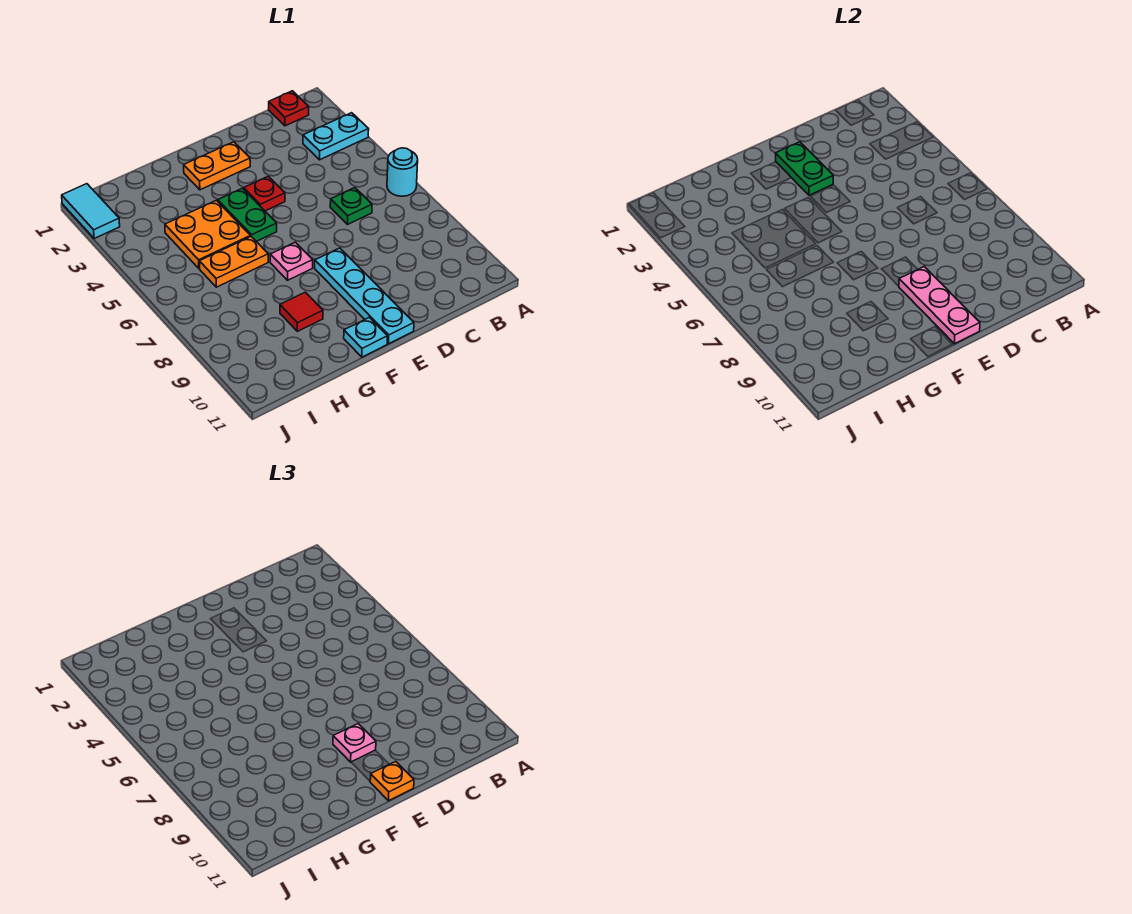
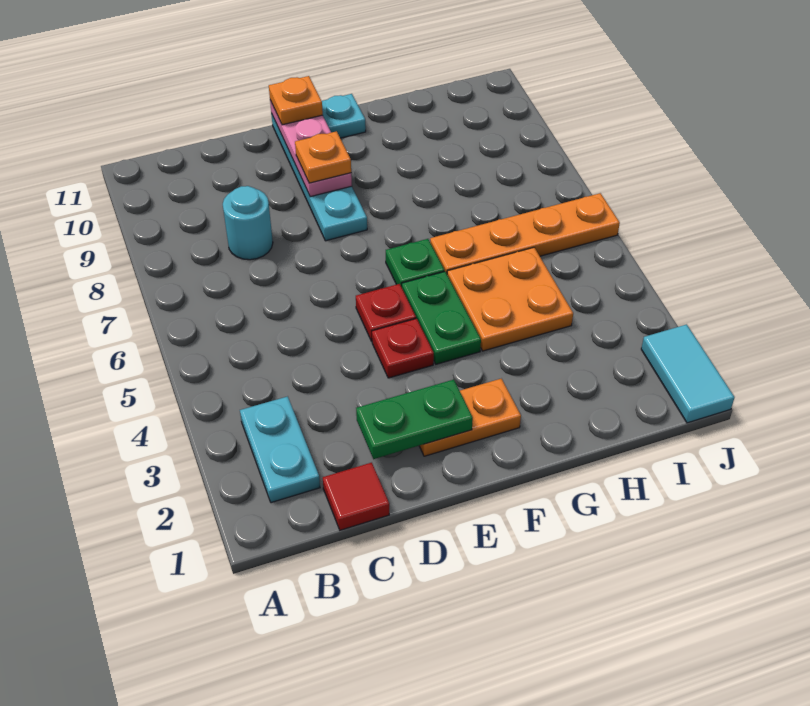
cyan 1x2 plate [303,113,369,160] -> cyan 1x2 plate turned to [240,396,320,503]
cyan 1x1 round brick [387,148,418,196] -> cyan 1x1 round brick moved to [223,186,273,260]
red 1x1 plate [269,91,309,126] -> red 1x1 plate moved to [356,284,416,341]
green 1x1 plate [330,188,372,224] -> green 1x1 plate moved to [386,239,444,287]
green 1x2 plate [775,142,833,195] -> green 1x2 plate turned to [356,379,473,459]
pink 1x1 plate [333,724,376,762] -> orange 1x1 plate [295,131,351,183]
pink 1x1 plate [270,242,313,280] -> none
orange 1x2 plate [199,236,268,287] -> orange 1x4 plate [430,193,620,274]
red 1x1 tile [280,292,323,331] -> red 1x1 tile moved to [323,463,389,530]

